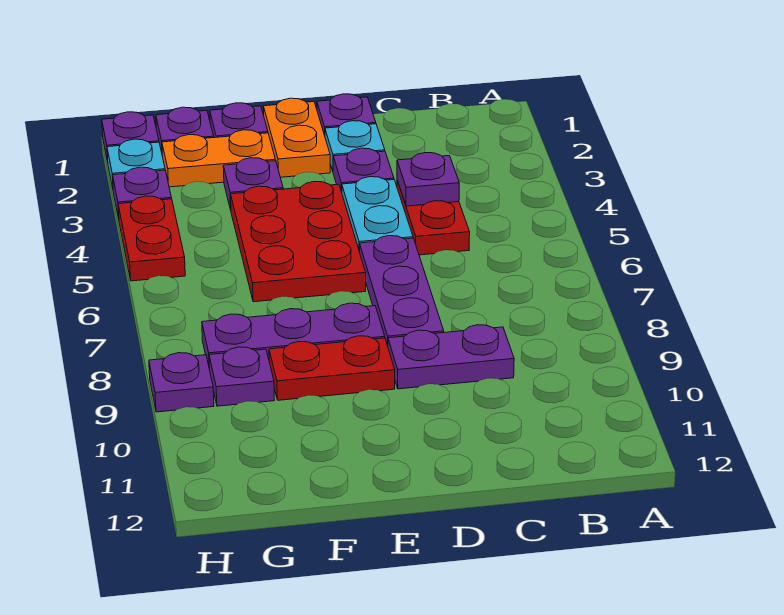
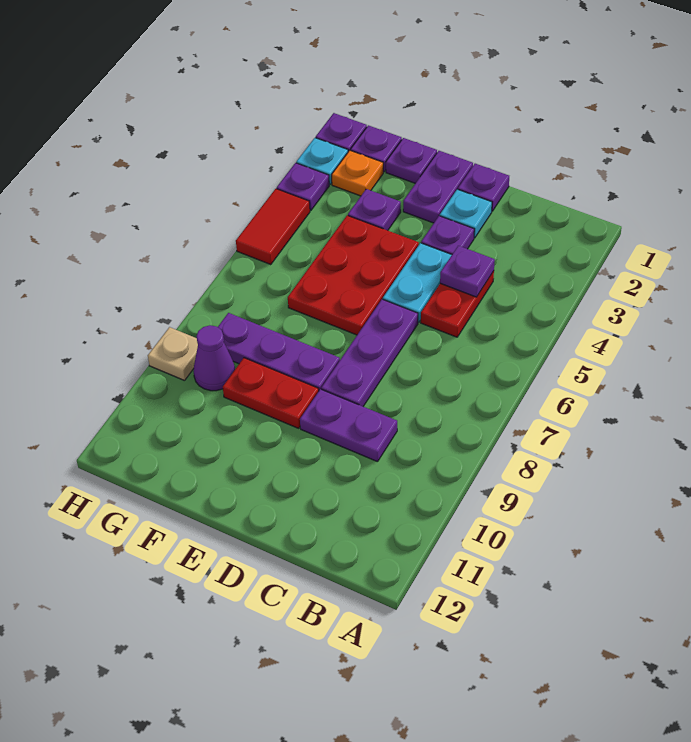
orange 1x2 plate [263,98,330,177] -> purple 1x2 plate [403,151,473,223]
orange 1x2 plate [162,130,275,187] -> orange 1x1 plate [332,150,383,196]
purple 1x1 plate [209,347,274,406] -> purple 1x1 cone [193,325,235,391]
red 1x2 plate [118,196,185,281] -> red 1x2 tile [236,189,310,265]
purple 1x1 plate [149,353,214,412] -> tan 1x1 plate [148,327,198,381]

